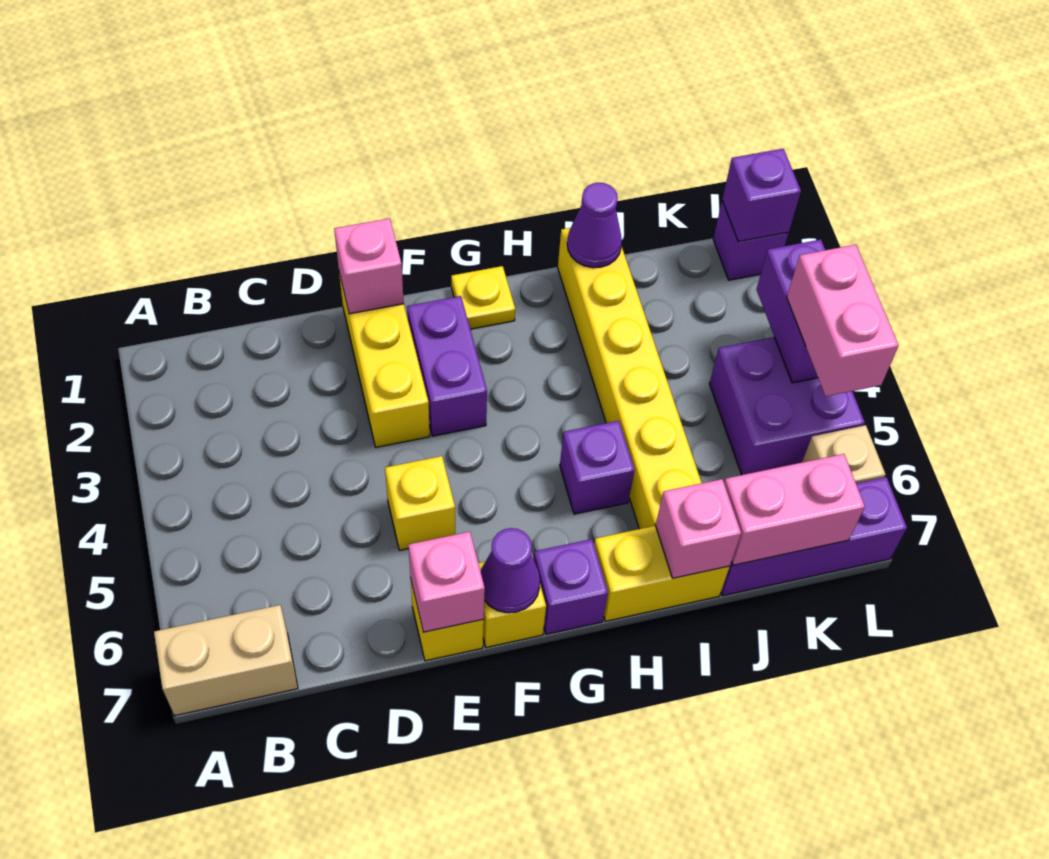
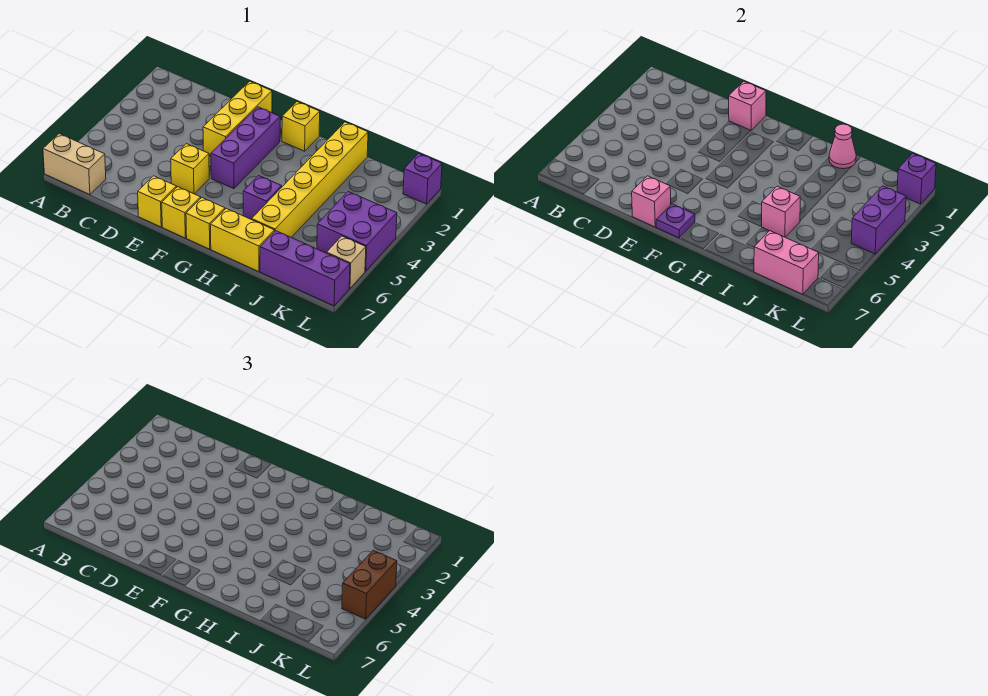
purple 1x2 brick [407,296,487,436] -> purple 1x3 brick [211,107,281,189]
purple 1x1 cone [481,528,540,613] -> purple 1x1 plate [656,204,695,238]
yellow 1x1 plate [451,266,515,329] -> yellow 1x1 brick [282,102,320,151]
purple 1x1 brick [534,539,608,634] -> yellow 1x1 brick [186,198,225,249]
purple 1x1 cone [567,183,622,268] -> pink 1x1 cone [829,124,856,169]
pink 1x1 brick [656,479,741,578] -> pink 1x1 brick moved to [762,186,800,237]
pink 1x2 brick [787,245,899,396] -> brown 1x2 brick [342,550,397,619]

